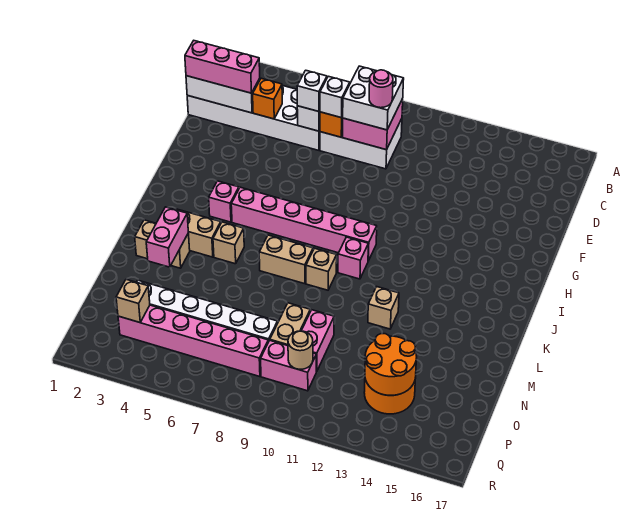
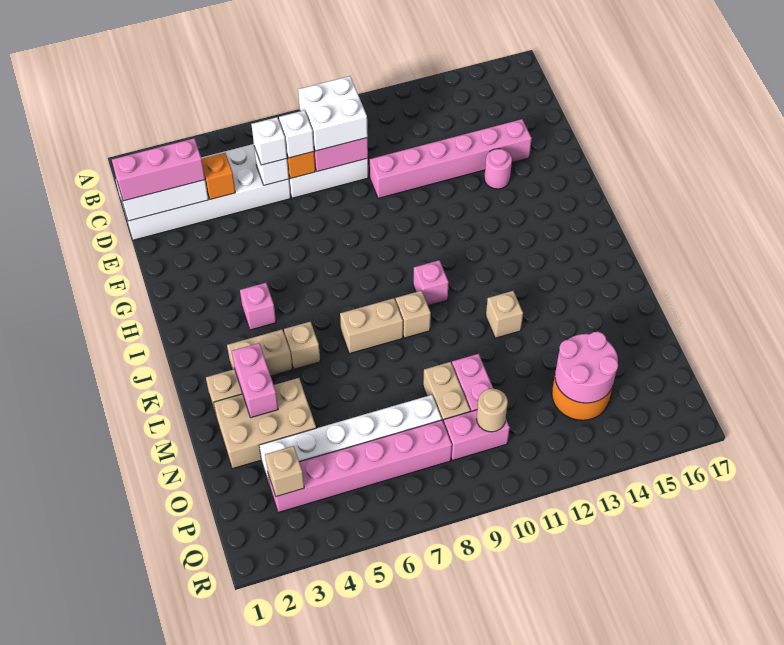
pink 1x1 round brick [369,70,393,108] -> pink 1x1 round brick moved to [484,149,512,189]
pink 1x6 brick [231,187,377,261] -> pink 1x6 brick moved to [370,119,532,198]
none -> tan 2x3 brick [213,378,316,469]
orange 2x2 round brick [365,334,417,395] -> pink 2x2 round brick [555,332,618,403]

